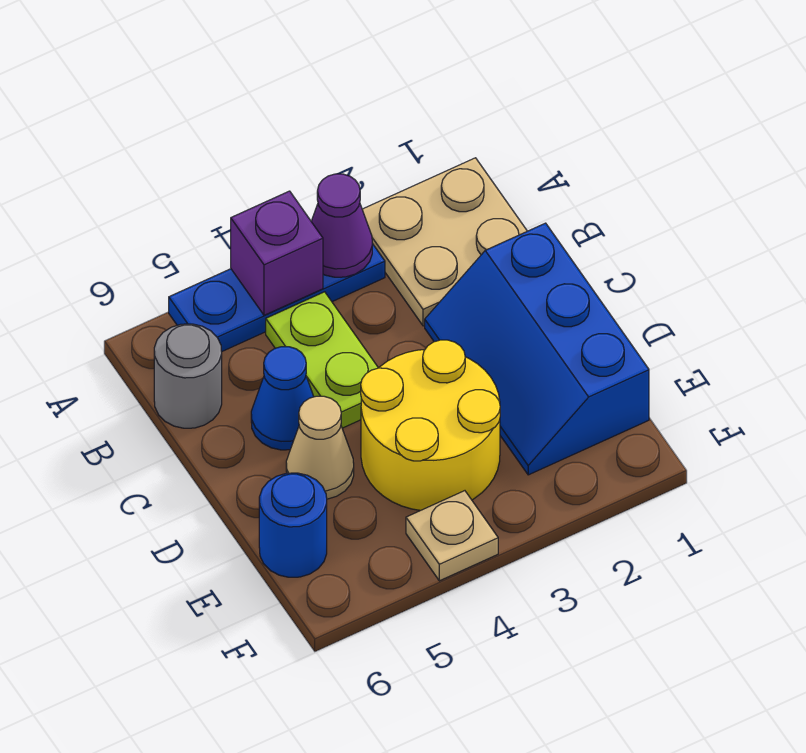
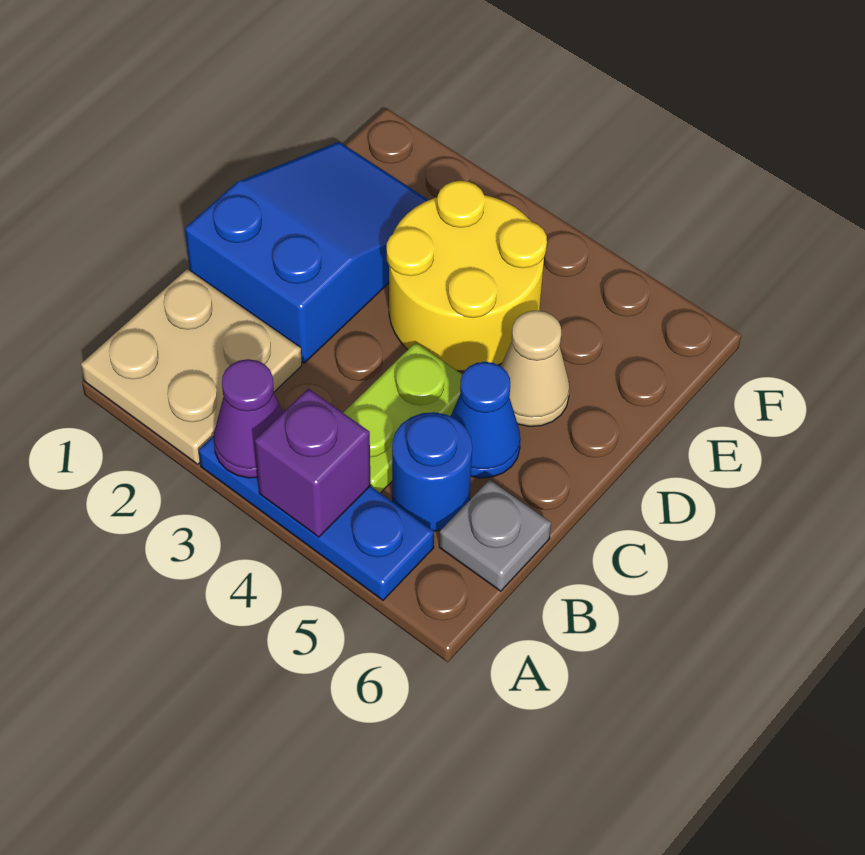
grey 1x1 round brick [154,324,222,428] -> grey 1x1 plate [439,480,551,591]
blue 2x3 slope [425,223,649,475] -> blue 2x3 slope turned to [185,142,428,363]
blue 1x1 round brick [259,473,327,577] -> blue 1x1 round brick moved to [392,412,472,531]
tan 1x1 plate [406,491,498,581] -> none

